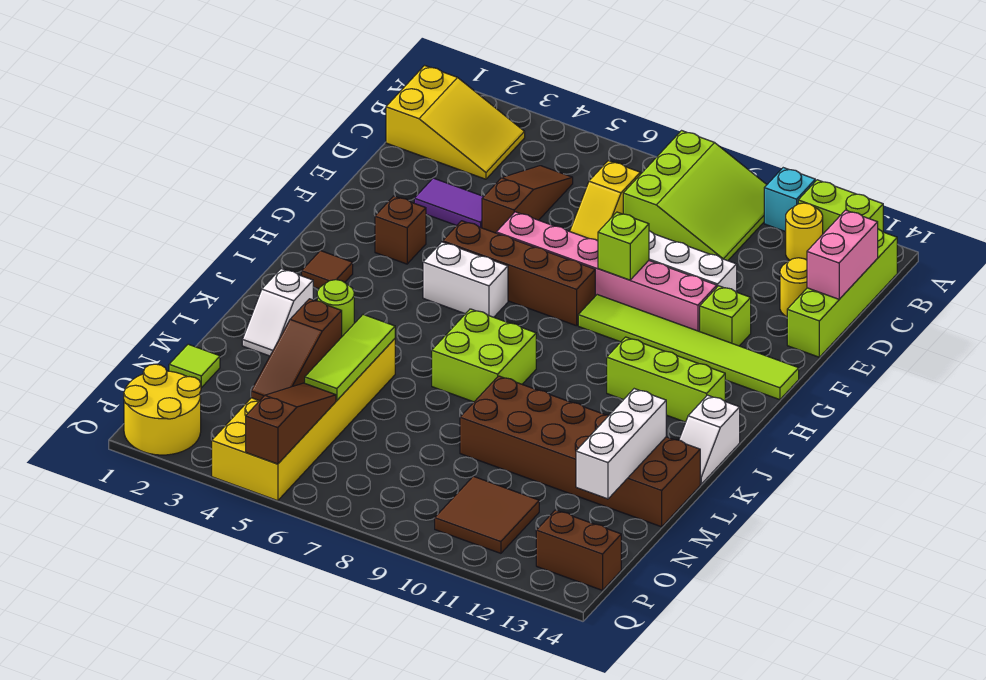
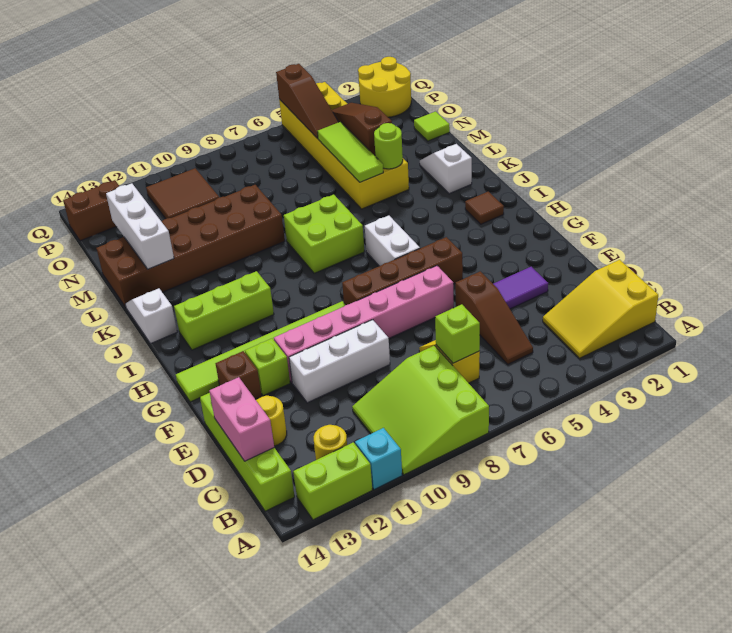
lime 1x1 brick [598,212,649,280] -> lime 1x1 brick moved to [435,304,480,363]
brown 1x1 brick [375,196,426,264] -> brown 1x1 brick moved to [216,351,262,399]
white 1x2 brick [423,242,508,317] -> white 1x2 brick turned to [365,216,420,266]

